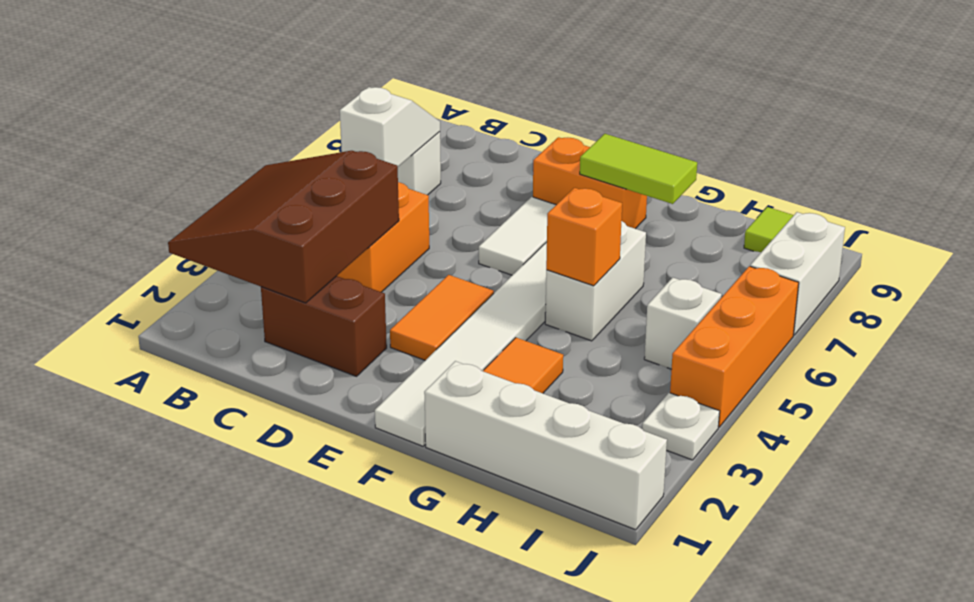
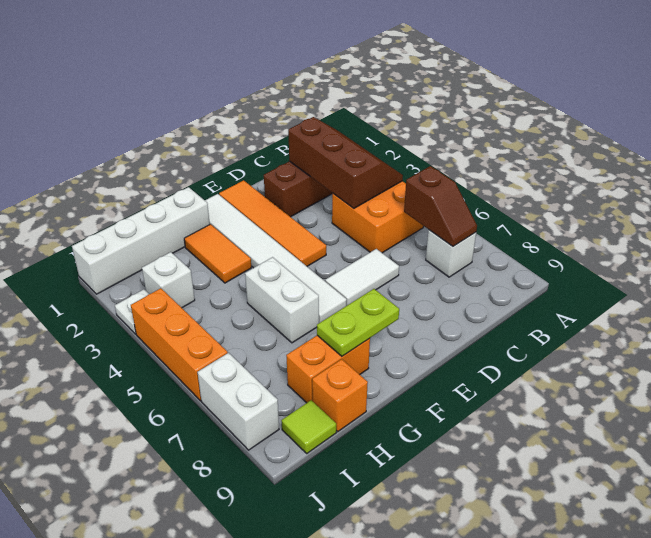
brown 3x3 slope [168,151,399,303] -> brown 2x3 slope [288,117,403,208]
white 1x2 slope [340,87,440,167] -> brown 1x2 slope [404,166,477,246]
orange 1x2 tile [390,275,494,360] -> orange 1x4 tile [219,180,326,266]
white 1x2 tile [479,197,556,275] -> white 1x2 tile turned to [325,249,399,306]
orange 1x2 brick [533,137,647,229] -> orange 1x2 brick moved to [286,335,370,403]
lime 1x2 tile [580,134,697,204] -> lime 1x2 plate [317,289,399,356]
orange 1x1 brick [546,188,622,286] -> orange 1x1 brick moved to [312,359,368,432]
white 1x1 brick [644,278,722,369] -> white 1x1 brick moved to [142,252,195,308]

